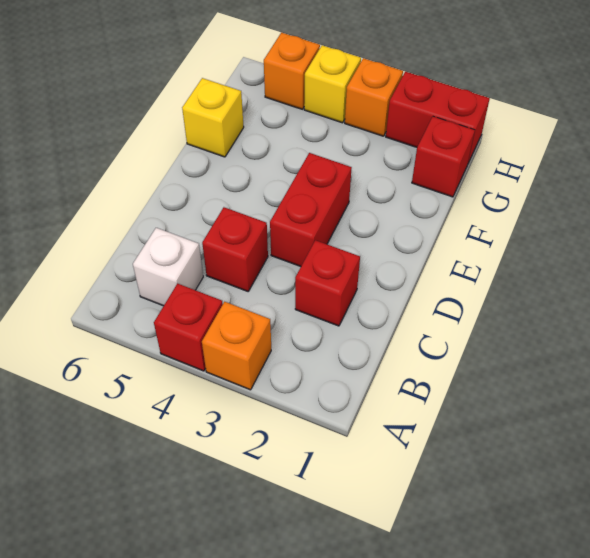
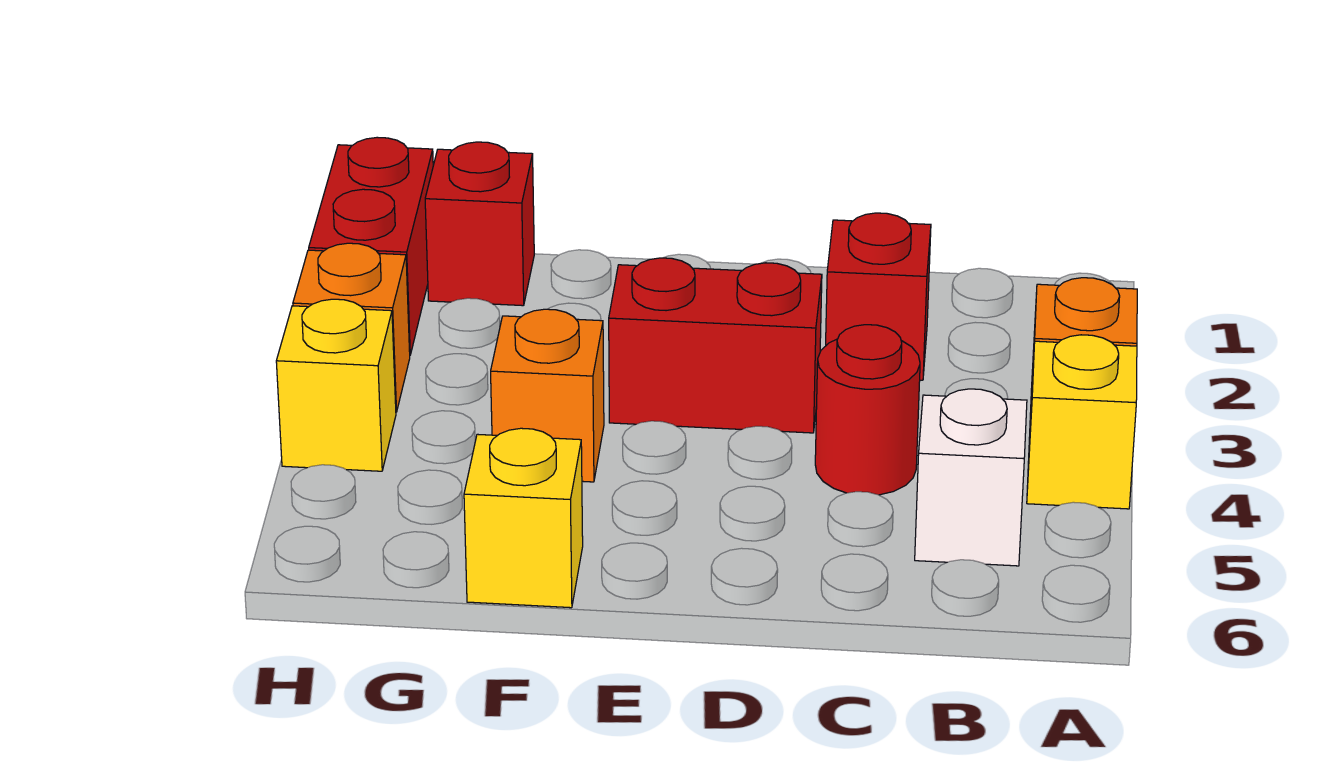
red 1x1 brick [154,284,223,371] -> yellow 1x1 brick [1027,335,1137,509]
red 1x1 brick [202,207,268,291] -> red 1x1 round brick [815,325,920,495]
orange 1x1 brick [264,33,320,109] -> orange 1x1 brick moved to [491,309,604,482]

